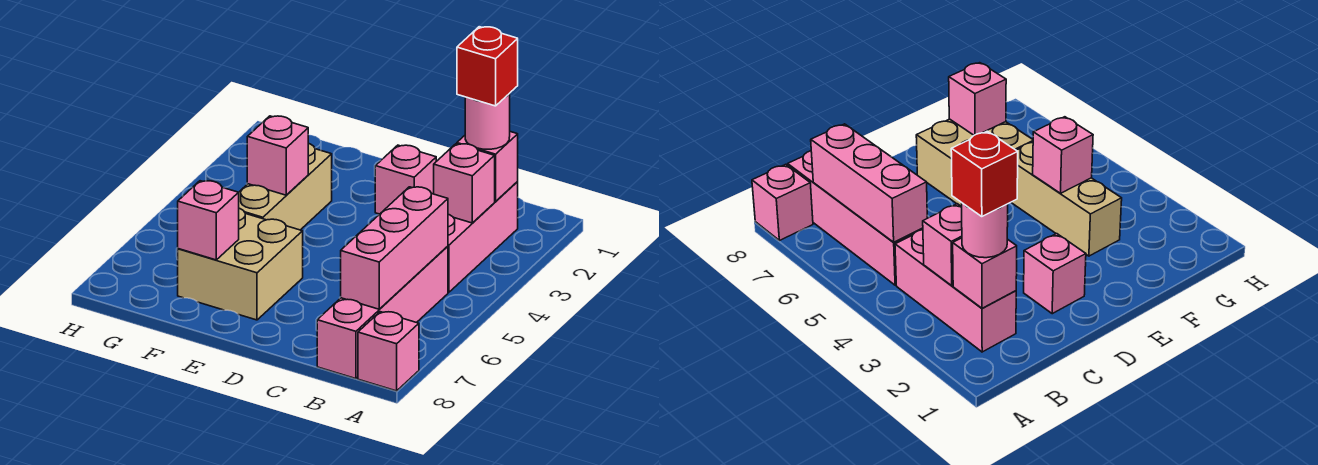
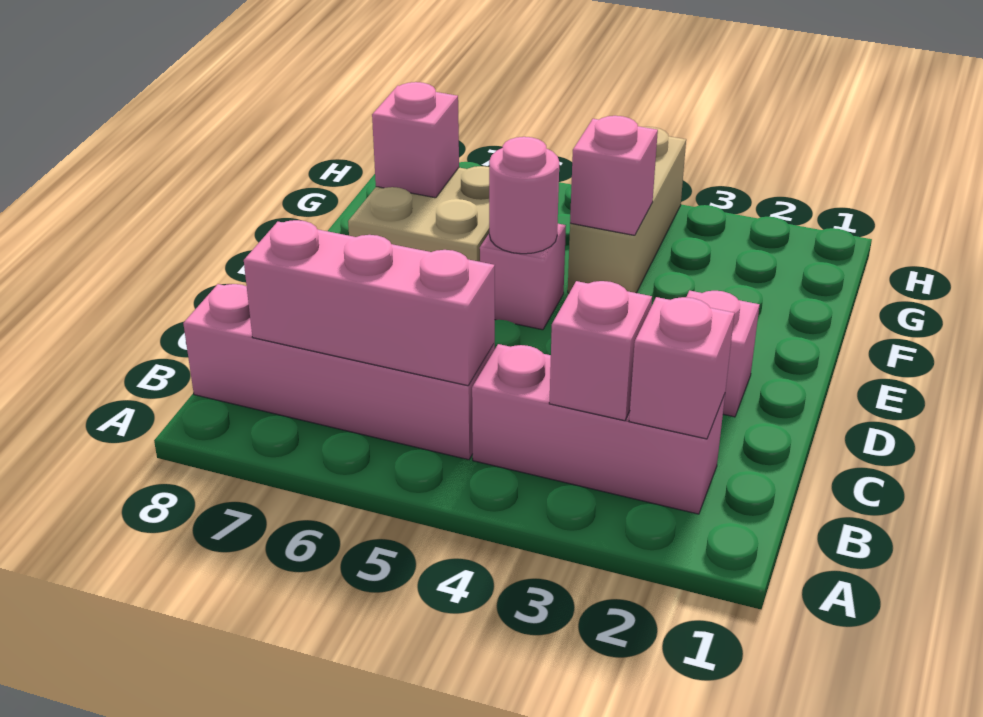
pink 1x1 brick [358,312,419,391] -> pink 1x1 brick moved to [480,224,566,330]
pink 1x1 round brick [465,93,510,149] -> pink 1x1 round brick moved to [489,137,559,254]
red 1x1 brick [457,27,518,106] -> none
tan 1x3 brick [239,143,332,230] -> tan 1x3 brick turned to [568,127,686,293]

